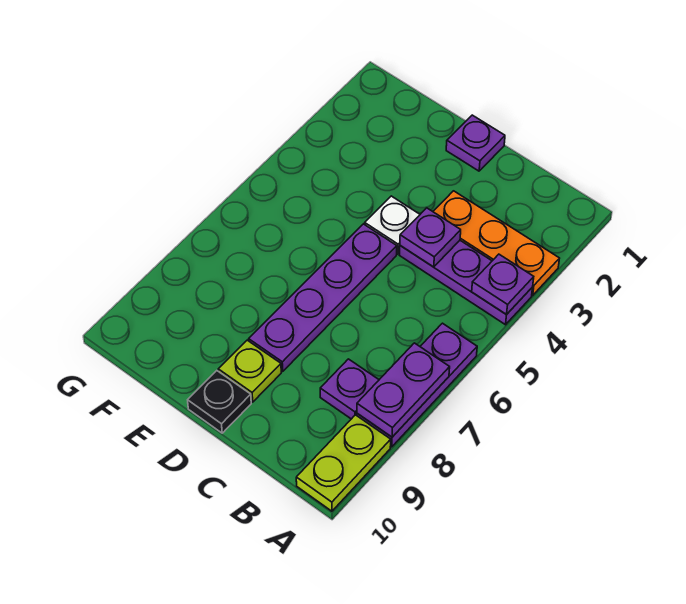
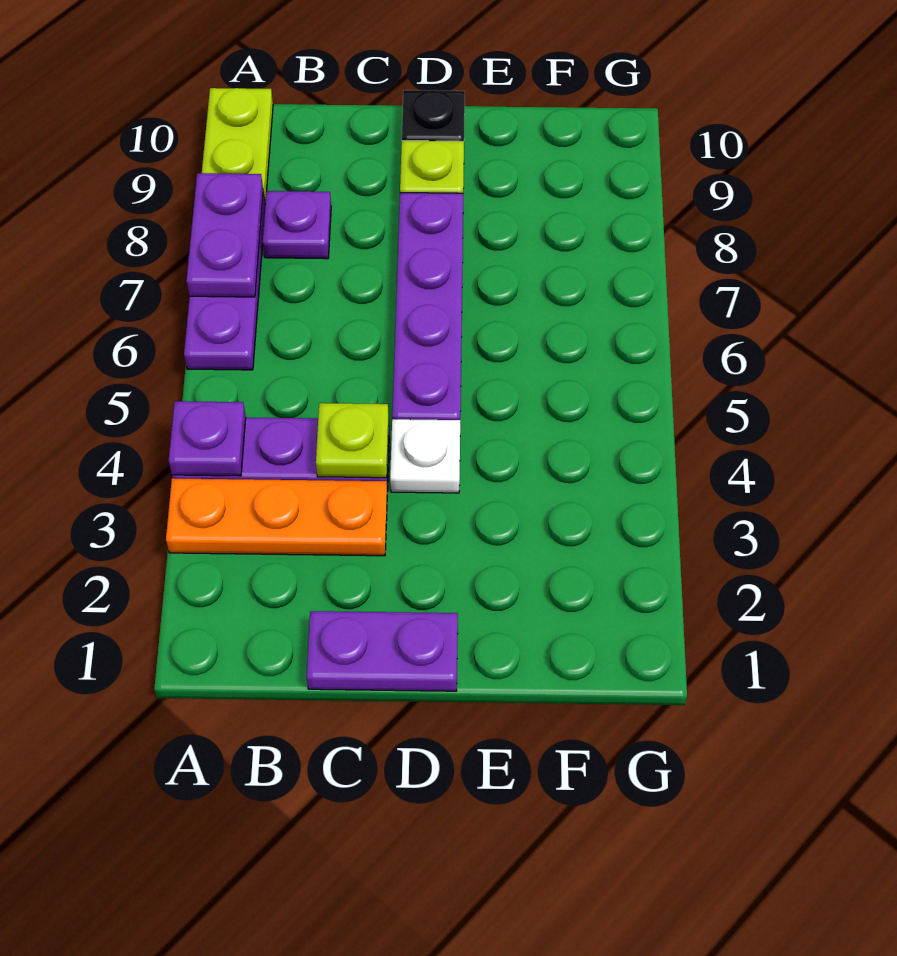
purple 1x1 plate [400,208,461,267] -> lime 1x1 plate [316,403,389,478]
purple 1x1 plate [446,115,505,171] -> purple 1x2 plate [306,611,458,691]

